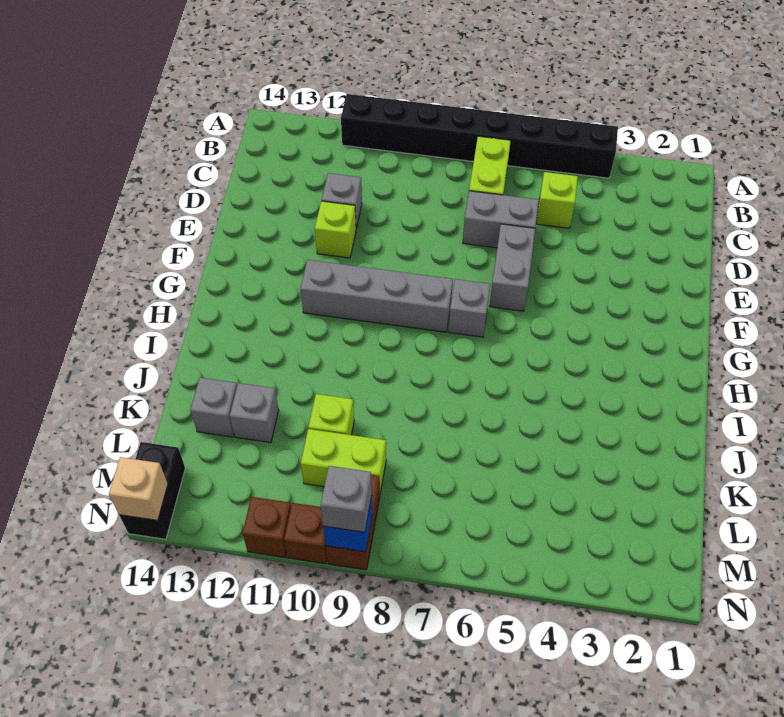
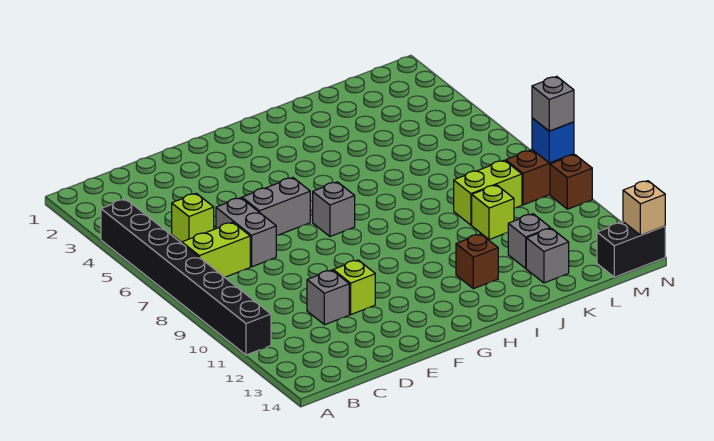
grey 1x4 brick [300,260,453,332] -> none
lime 1x2 brick [301,429,386,493] -> lime 1x2 brick turned to [454,160,522,225]
brown 1x1 brick [242,497,291,558] -> brown 1x1 brick moved to [456,234,498,289]

